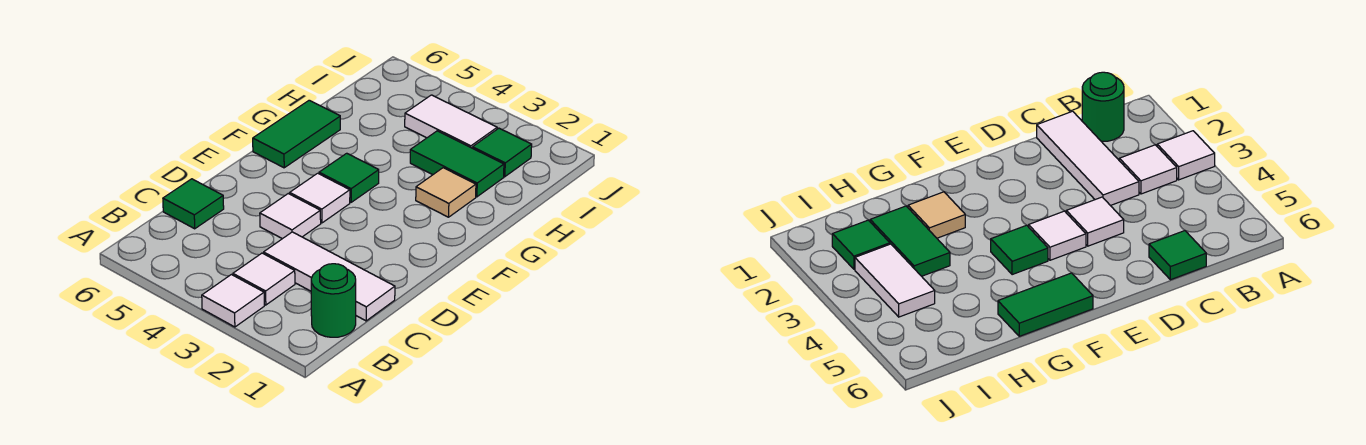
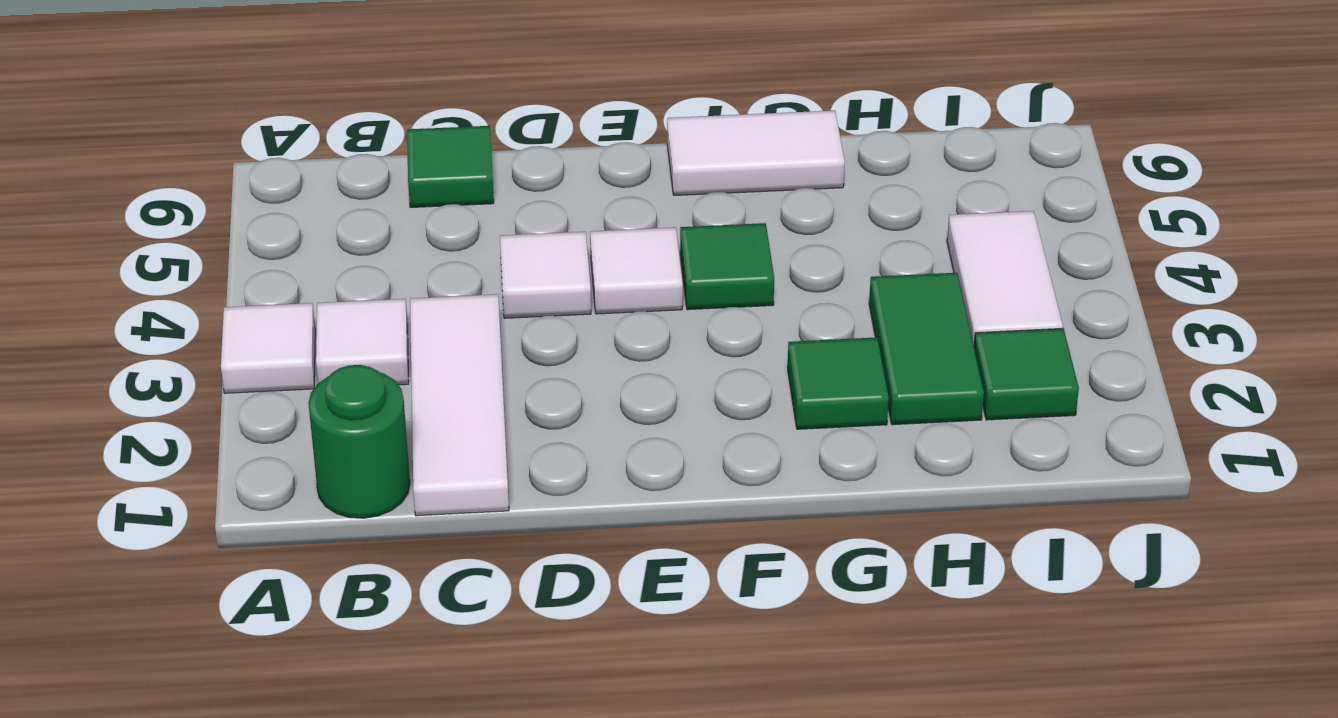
green 1x2 tile [253,100,340,168] -> white 1x2 tile [667,110,845,195]
tan 1x1 tile [416,168,476,217] -> green 1x1 tile [788,337,889,429]

